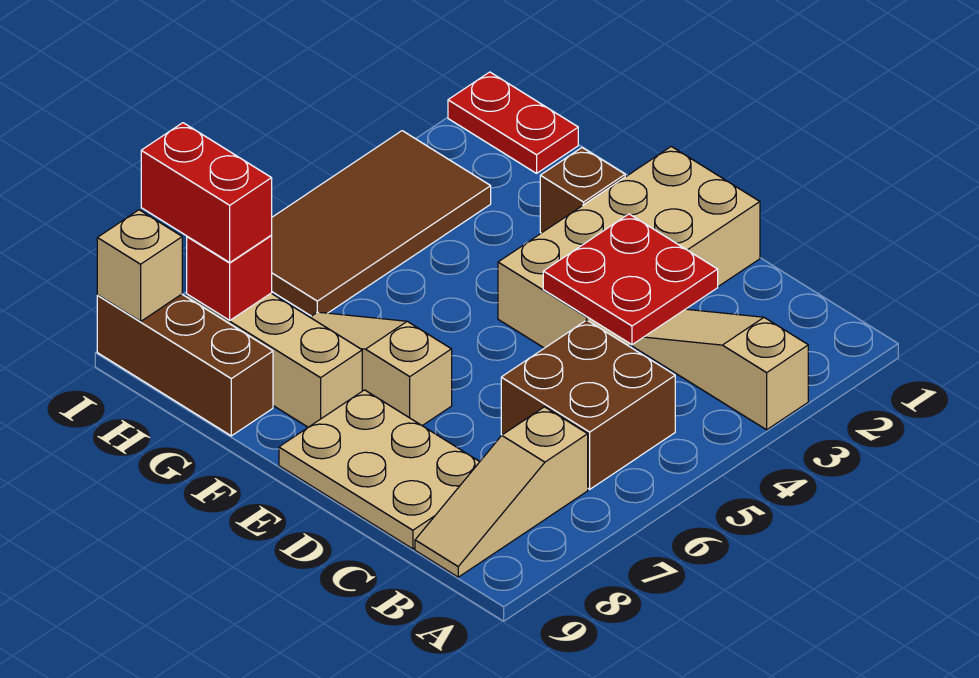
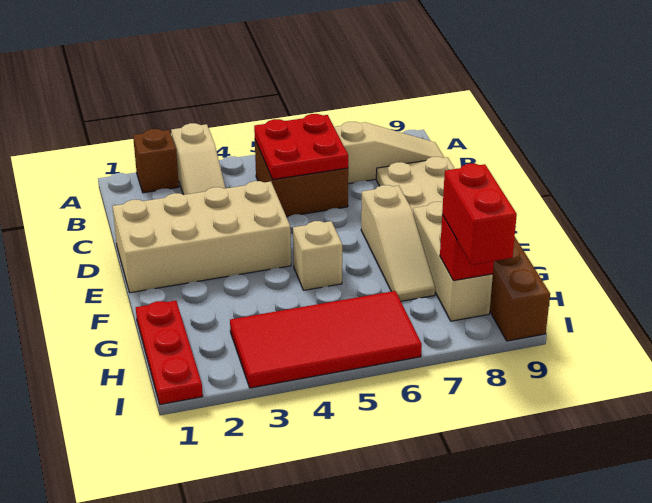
red 2x2 plate [543,214,718,345] -> red 2x2 plate moved to [254,114,348,179]
brown 1x1 brick [540,148,625,233] -> brown 1x1 brick moved to [133,129,179,193]
red 1x2 plate [448,72,578,173] -> red 1x3 plate [136,301,203,404]
brown 2x4 tile [271,131,491,316] -> red 2x4 tile [230,291,422,388]
tan 1x1 brick [97,210,182,321] -> tan 1x1 brick moved to [293,221,342,290]

